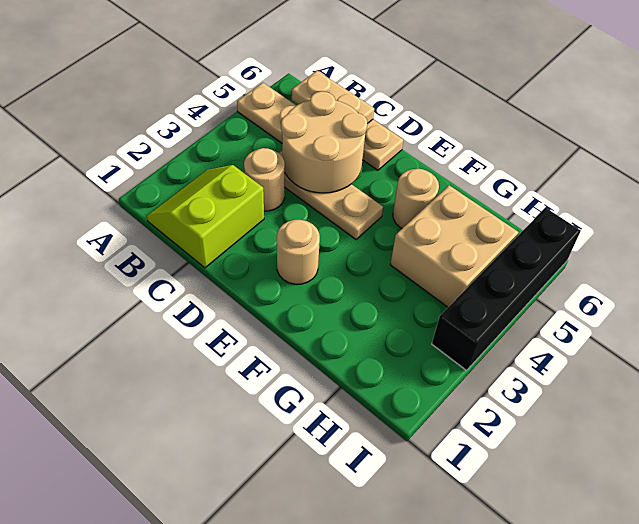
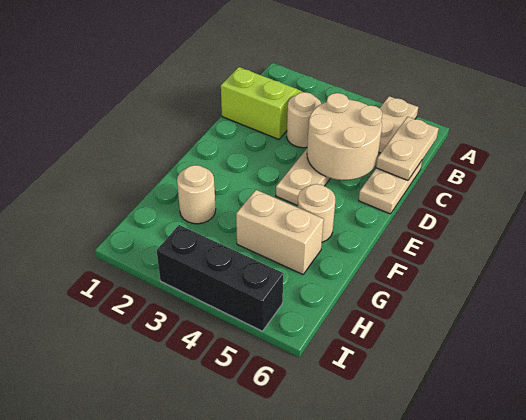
tan 1x1 round brick [277,220,320,284] -> tan 1x1 round brick moved to [177,165,216,224]
tan 2x2 brick [390,185,518,307] -> tan 1x2 brick [236,190,324,274]
black 1x4 brick [432,208,581,370] -> black 1x3 brick [157,225,283,331]

